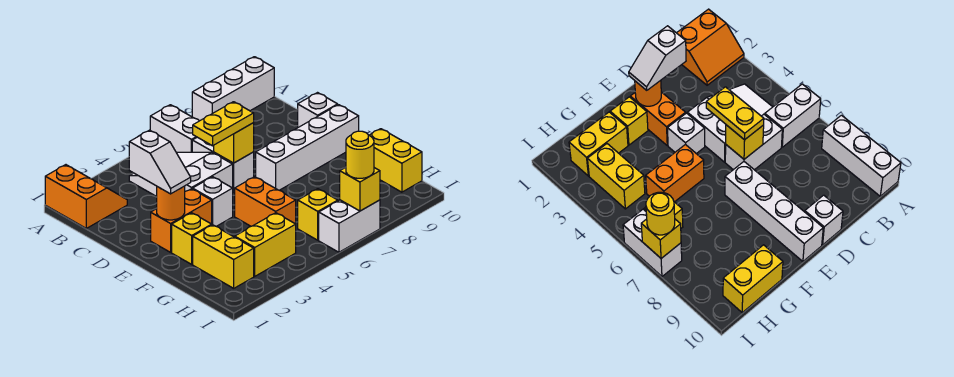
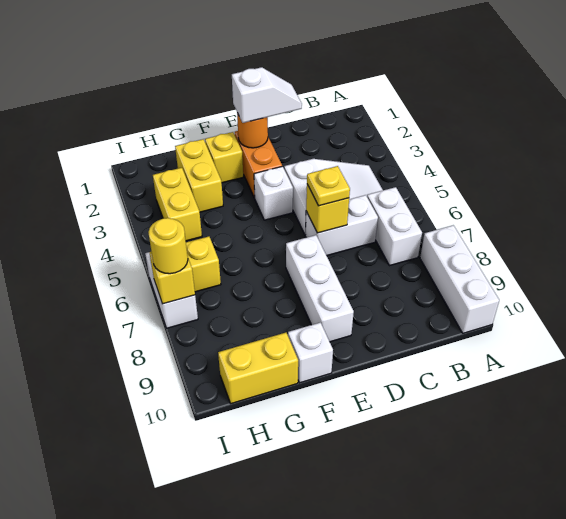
orange 2x2 slope [45,165,127,228] -> none
white 1x2 brick [150,105,199,152] -> white 1x2 brick turned to [367,187,422,266]
white 1x2 slope [129,130,191,194] -> white 1x2 slope turned to [232,67,302,123]
yellow 1x2 plate [193,102,254,146] -> yellow 1x1 plate [307,166,350,206]
white 1x1 brick [298,93,338,127] -> white 1x1 brick moved to [288,322,333,383]
white 1x4 brick [256,105,359,190] -> white 1x3 brick [286,235,354,342]
orange 1x2 brick [235,177,296,226] -> none
yellow 1x2 brick [193,225,254,288] -> yellow 1x2 brick turned to [175,139,223,212]

